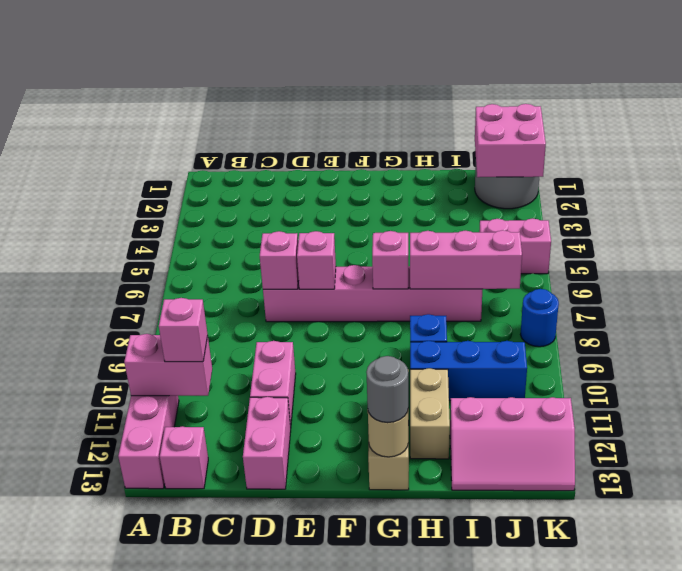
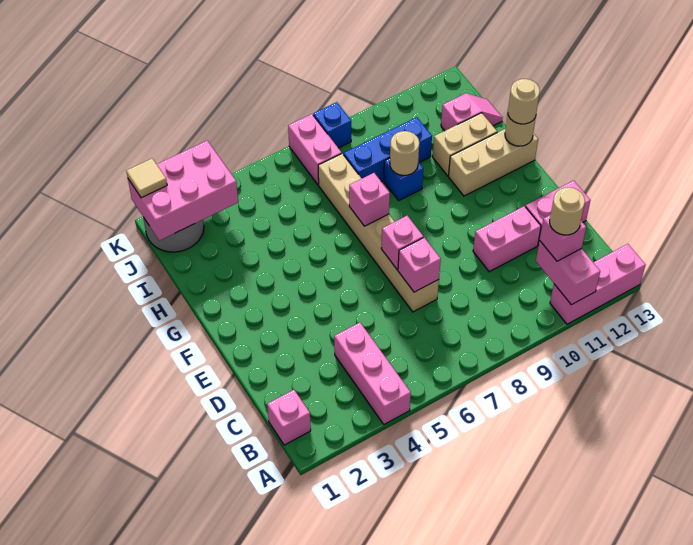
none -> tan 1x1 round brick [550,187,585,235]
pink 1x1 brick [160,426,208,489] -> pink 1x1 brick moved to [267,390,311,445]
pink 1x6 brick [263,265,482,322] -> tan 1x6 brick [318,154,439,312]
grey 1x1 round brick [366,356,408,423] -> tan 1x1 round brick [508,79,540,124]
pink 1x3 brick [410,230,522,289] -> pink 1x3 brick moved to [334,323,411,424]
none -> tan 1x1 round brick [390,131,419,175]
blue 1x3 brick [410,341,527,400] -> blue 1x3 brick turned to [344,117,432,181]
pink 2x3 slope [450,397,575,491] -> pink 1x2 slope [441,93,503,131]
pink 2x2 brick [475,104,546,177] -> pink 2x3 brick [128,141,238,241]
pink 1x2 brick [479,218,551,274] -> pink 1x2 brick moved to [288,114,342,185]
none -> tan 1x1 tile [126,159,167,198]
blue 1x1 round brick [521,289,559,347] -> blue 1x1 brick [313,102,351,148]

